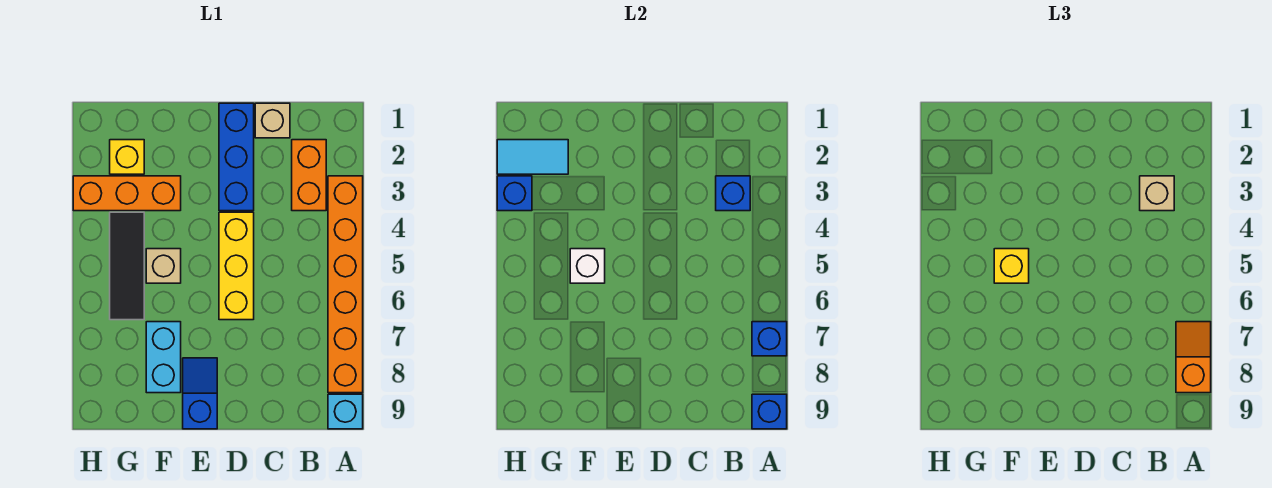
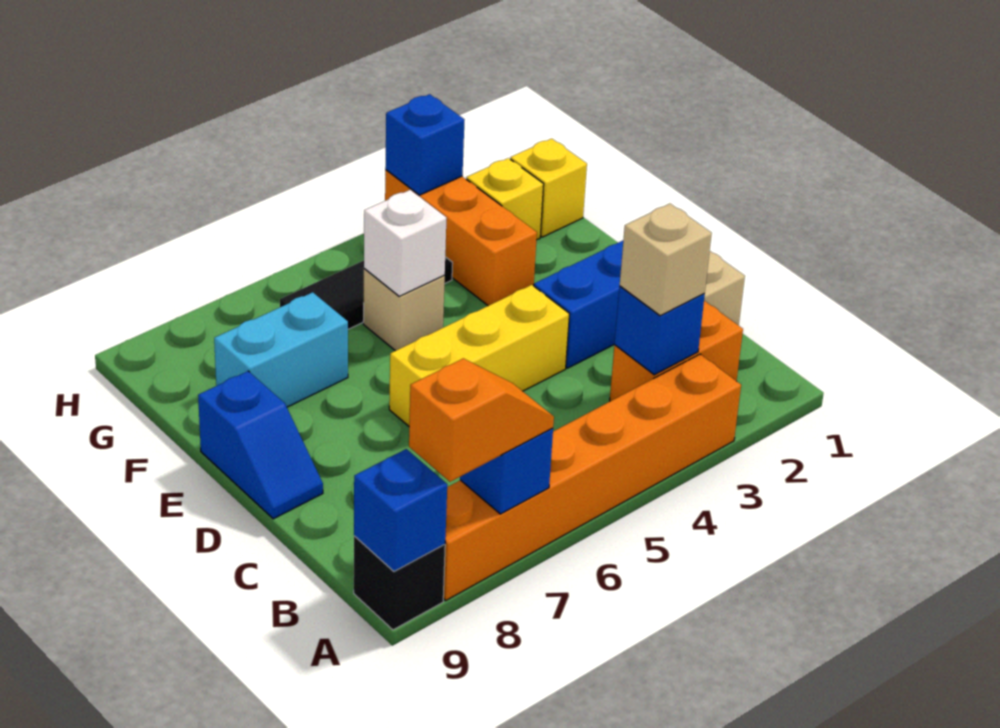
cyan 1x1 brick [328,394,363,429] -> black 1x1 brick [354,536,445,630]
blue 1x2 slope [183,358,217,429] -> blue 1x2 slope turned to [198,371,323,519]
yellow 1x1 brick [994,249,1029,283] -> yellow 1x1 brick moved to [510,139,587,237]
cyan 1x2 tile [497,140,568,174] -> none

